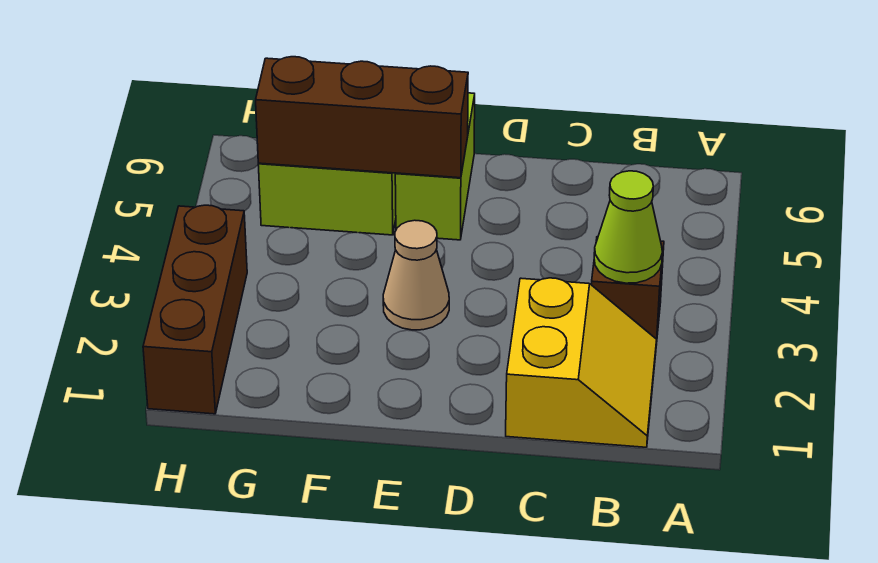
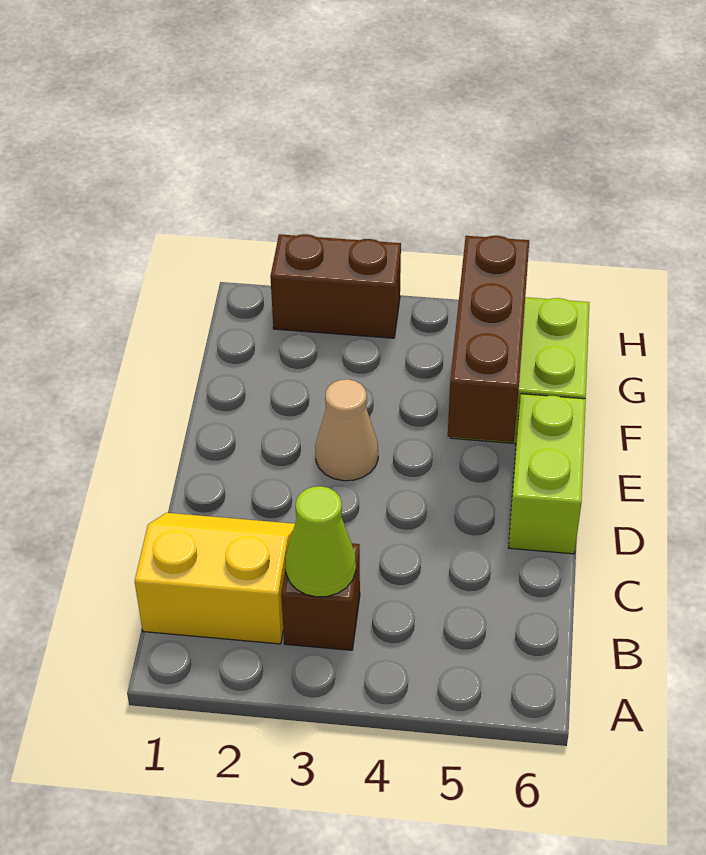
yellow 2x2 slope [506,278,657,447] -> yellow 2x2 slope turned to [135,513,295,644]
lime 1x2 brick [395,93,475,240] -> lime 1x2 brick turned to [508,394,586,554]
brown 1x3 brick [143,205,247,414] -> brown 1x2 brick [270,234,401,338]

